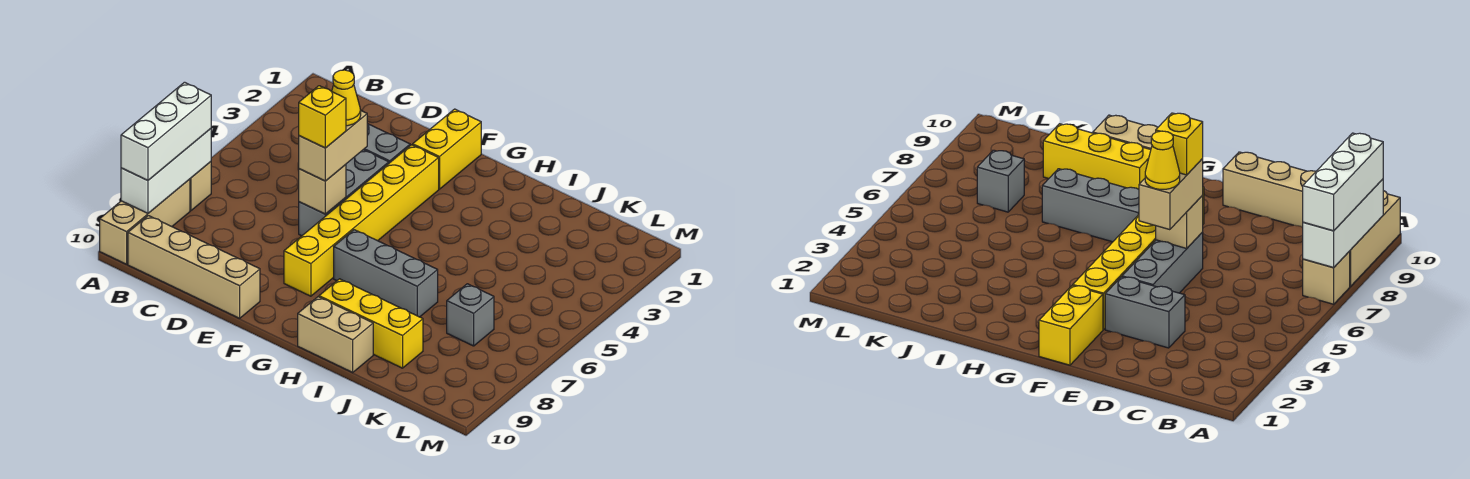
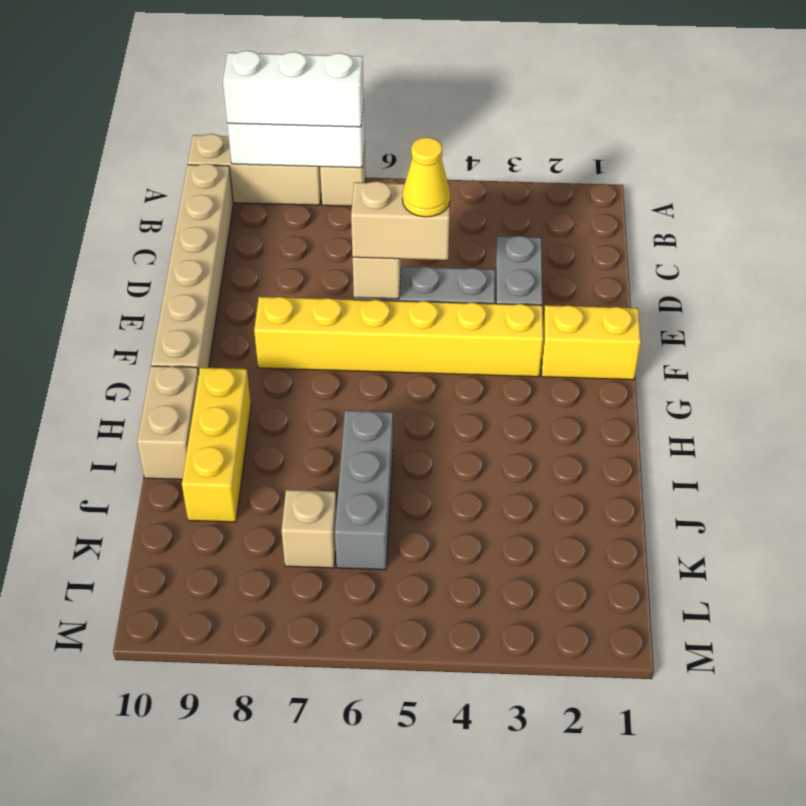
tan 1x4 brick [128,216,260,318] -> tan 1x6 brick [151,164,233,373]
yellow 1x1 brick [299,86,346,148] -> none
grey 1x3 brick [334,230,438,317] -> grey 1x3 brick moved to [335,410,393,570]
grey 1x1 brick [447,284,494,346] -> tan 1x1 brick [282,490,337,568]

